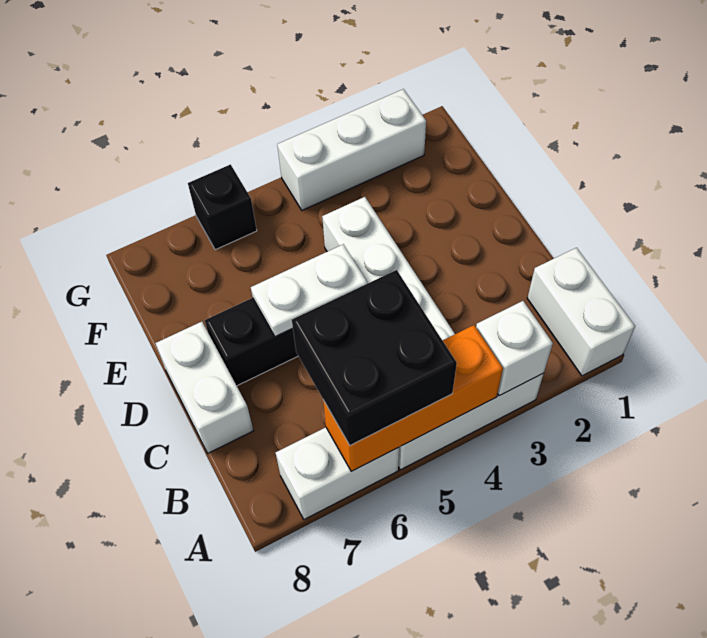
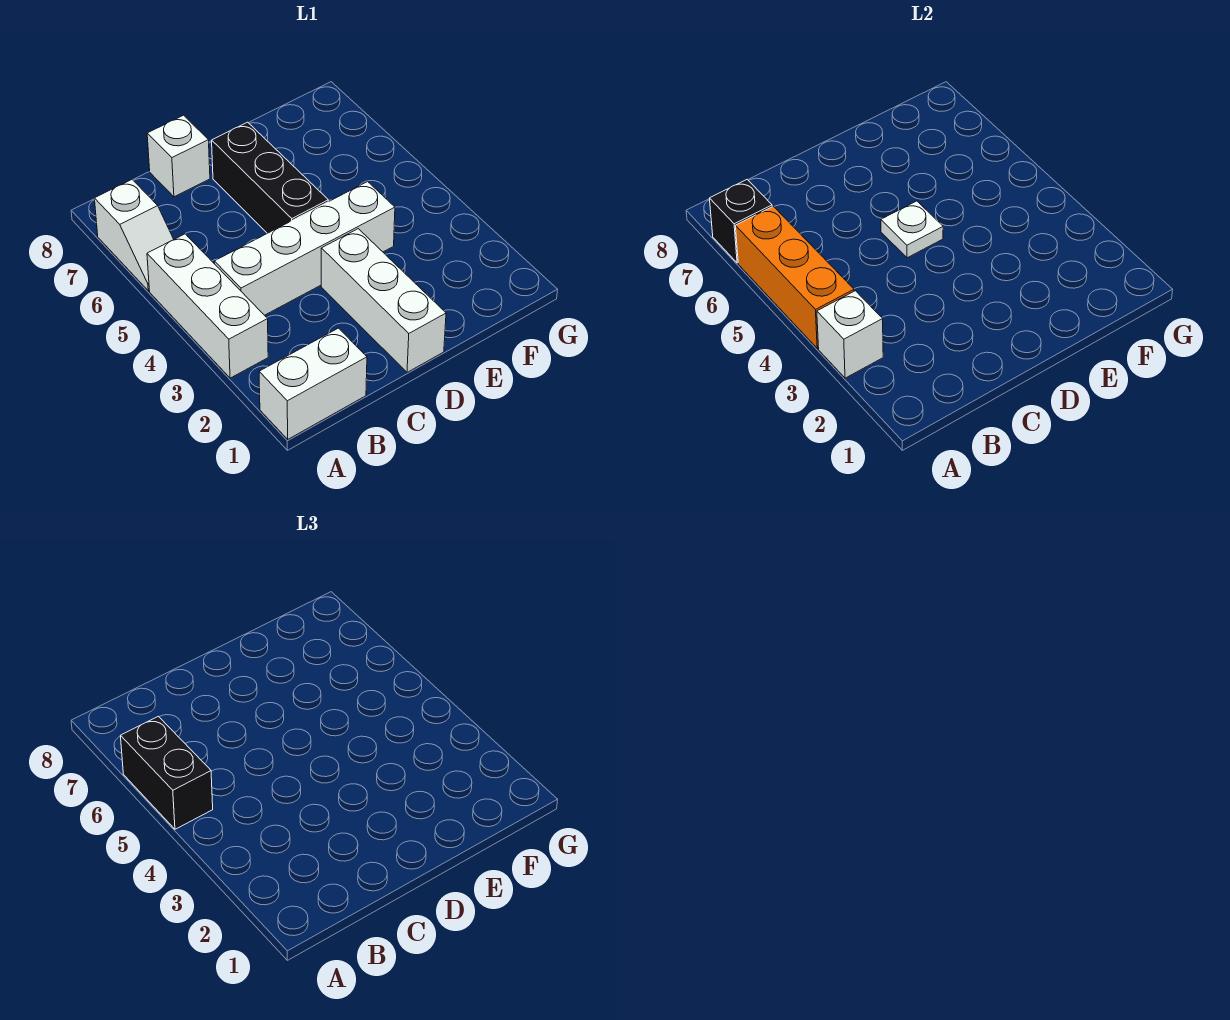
black 2x2 brick [292,270,457,445] -> black 1x2 brick [121,716,213,829]
white 1x2 brick [276,427,399,520] -> white 1x2 slope [94,180,174,291]
white 1x2 brick [155,322,253,453] -> white 1x1 brick [147,115,210,197]
white 1x2 plate [251,244,368,337] -> white 1x1 plate [881,201,943,258]
white 1x3 brick [277,89,426,210] -> white 1x3 brick moved to [321,229,446,372]
black 1x1 brick [188,165,257,250] -> black 1x1 brick moved to [709,180,772,263]

